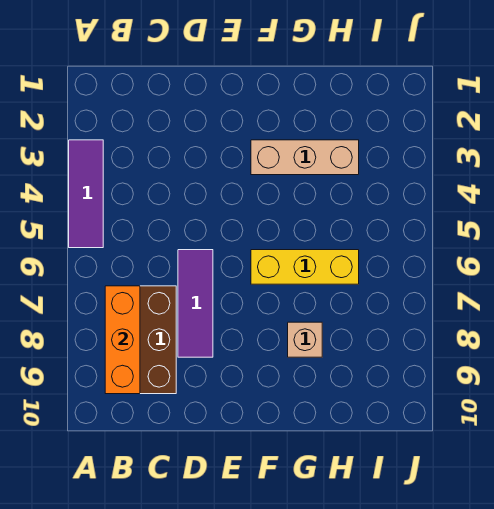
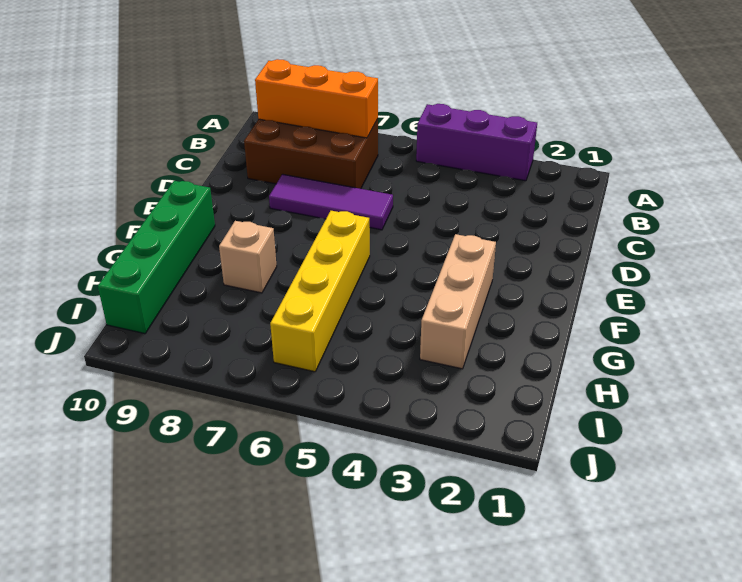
purple 1x3 tile [69,140,103,248] -> purple 1x3 brick [416,104,537,181]
yellow 1x3 brick [251,250,359,284] -> yellow 1x4 brick [270,211,370,372]
none -> green 1x4 brick [98,181,215,334]

